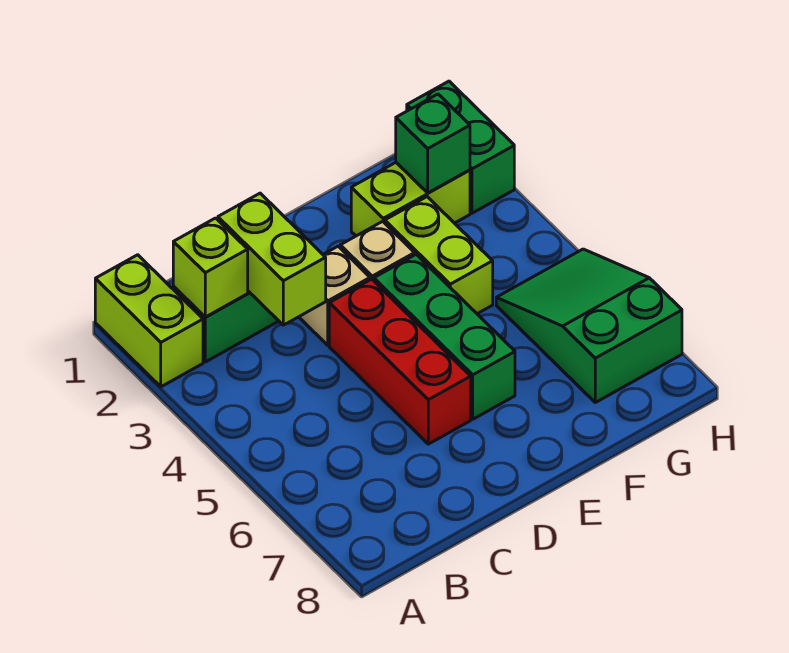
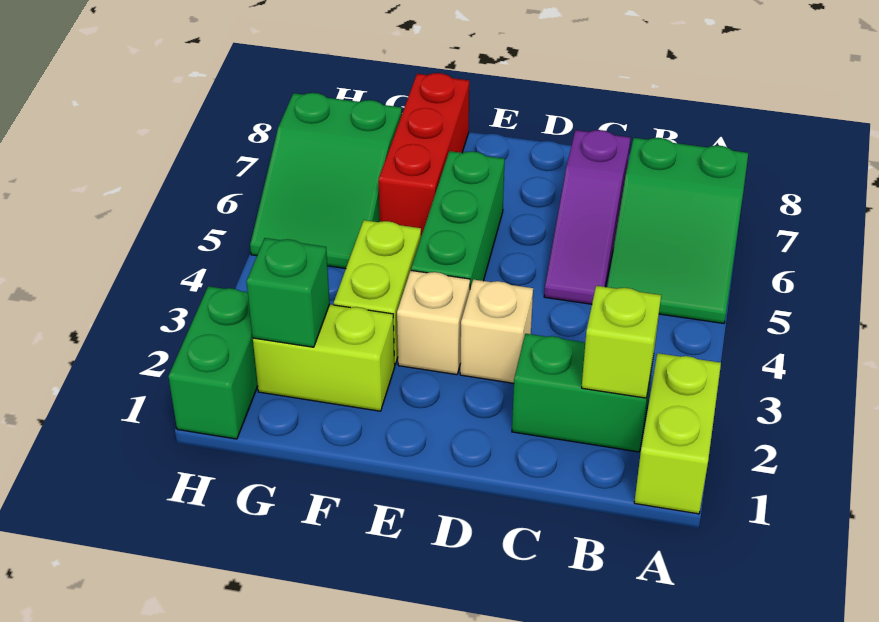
none -> green 2x3 slope [607,138,748,323]
lime 1x2 brick [218,193,326,325] -> none
none -> purple 1x3 slope [544,130,630,304]
red 1x3 brick [329,279,471,444] -> red 1x3 brick moved to [379,73,469,236]

